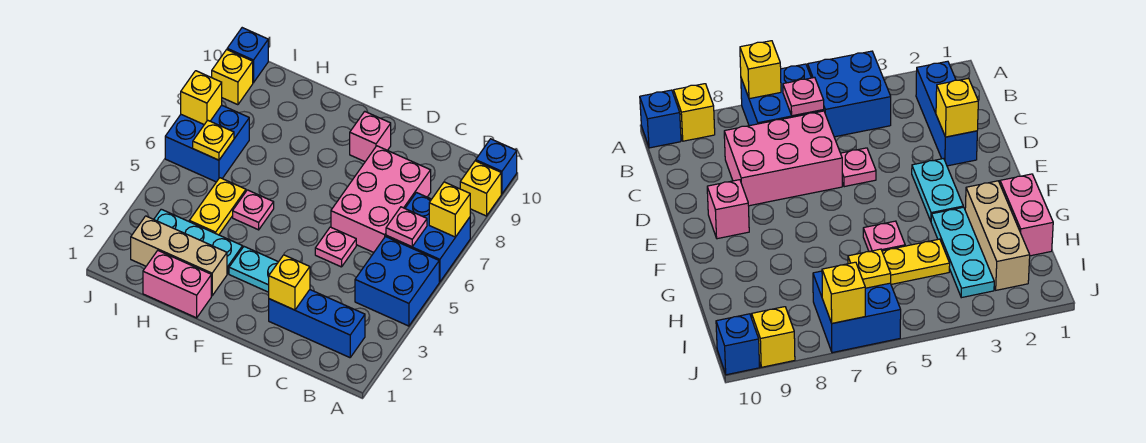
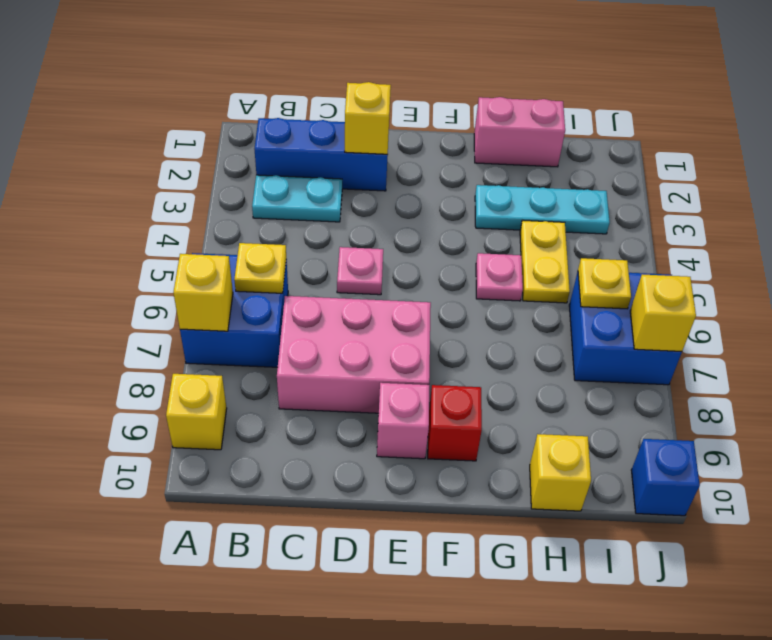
blue 2x2 brick [355,237,439,326] -> none
blue 1x1 brick [476,139,517,194] -> none
pink 1x1 plate [386,207,427,247] -> yellow 1x1 plate [234,243,286,293]
pink 2x3 brick [331,146,431,252] -> pink 2x3 brick turned to [277,296,431,413]
cyan 1x2 plate [229,247,278,292] -> cyan 1x2 plate moved to [252,175,342,222]
none -> red 1x1 brick [428,385,482,461]
tan 1x3 brick [131,216,227,296] -> none
yellow 1x1 brick [212,50,253,105] -> yellow 1x1 brick moved to [530,434,591,511]

